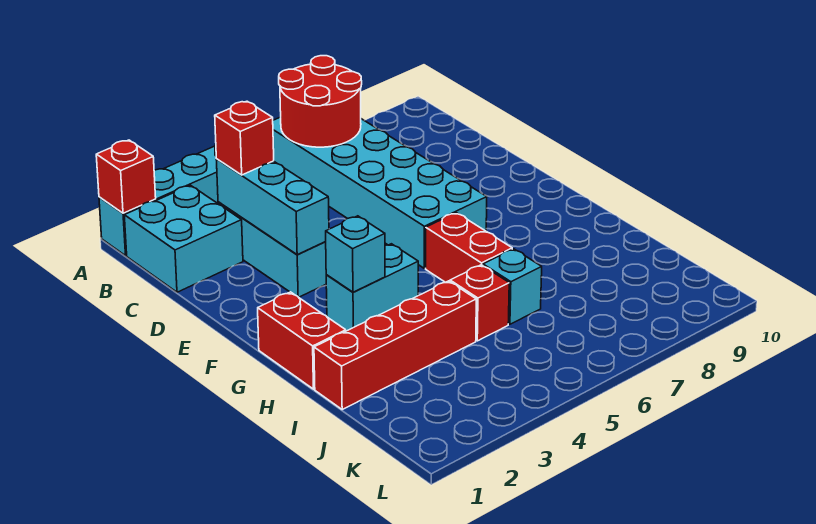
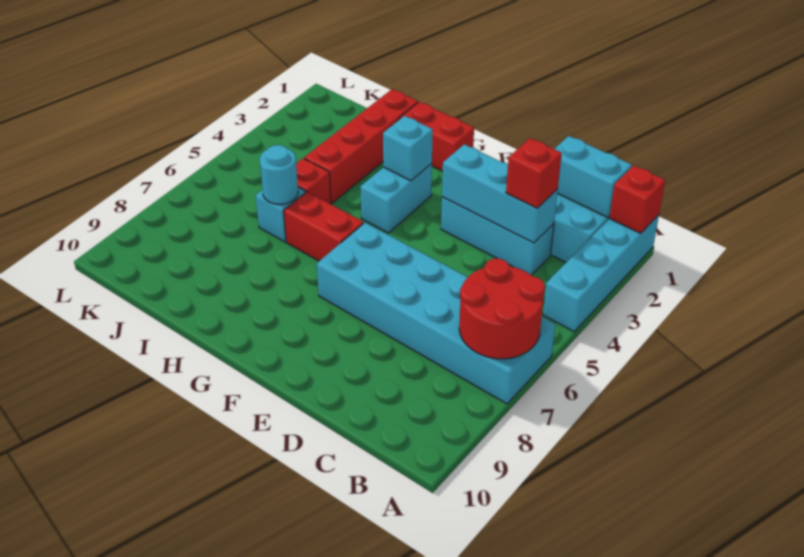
none -> cyan 1x2 brick [555,136,632,218]
none -> cyan 1x1 round brick [260,145,298,204]

